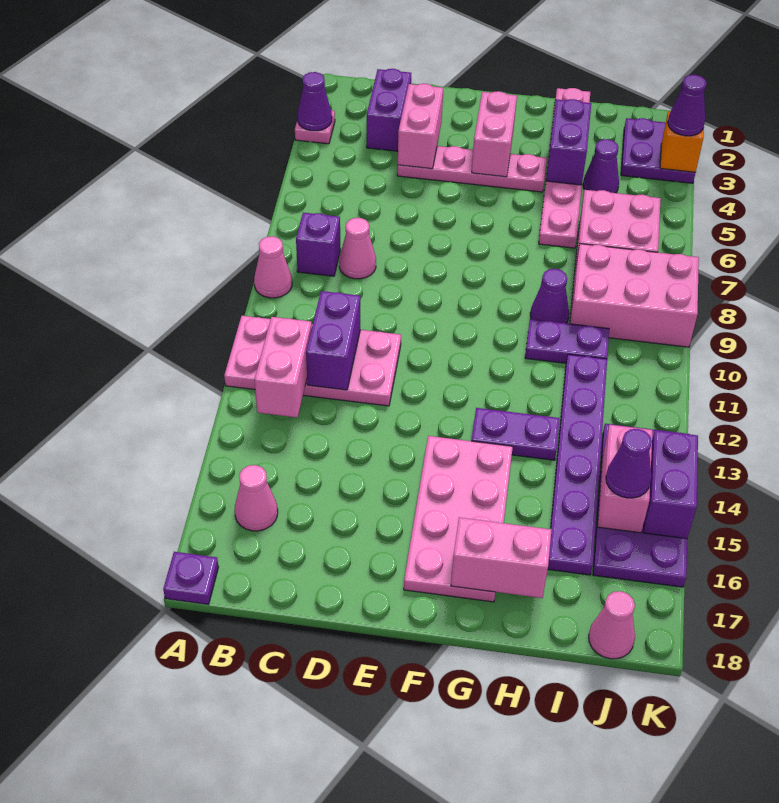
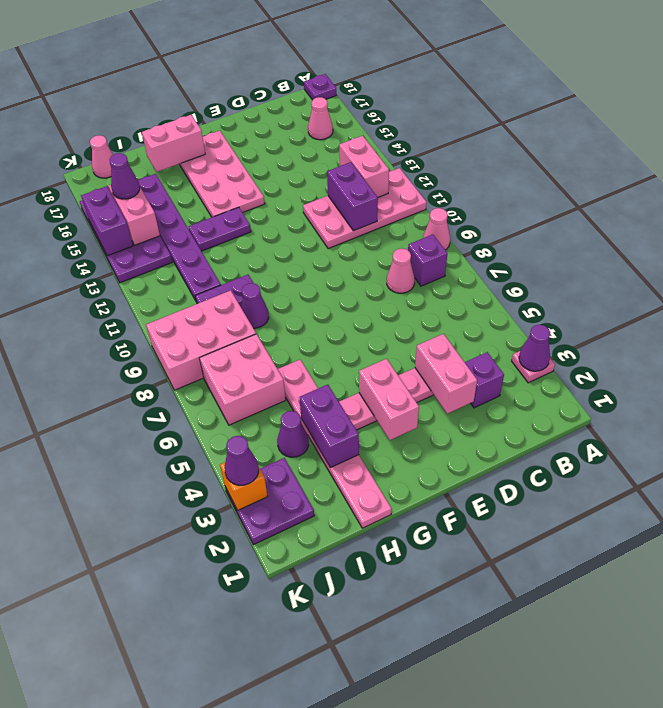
purple 1x2 brick [367,69,411,151] -> purple 1x1 brick [465,352,504,408]

